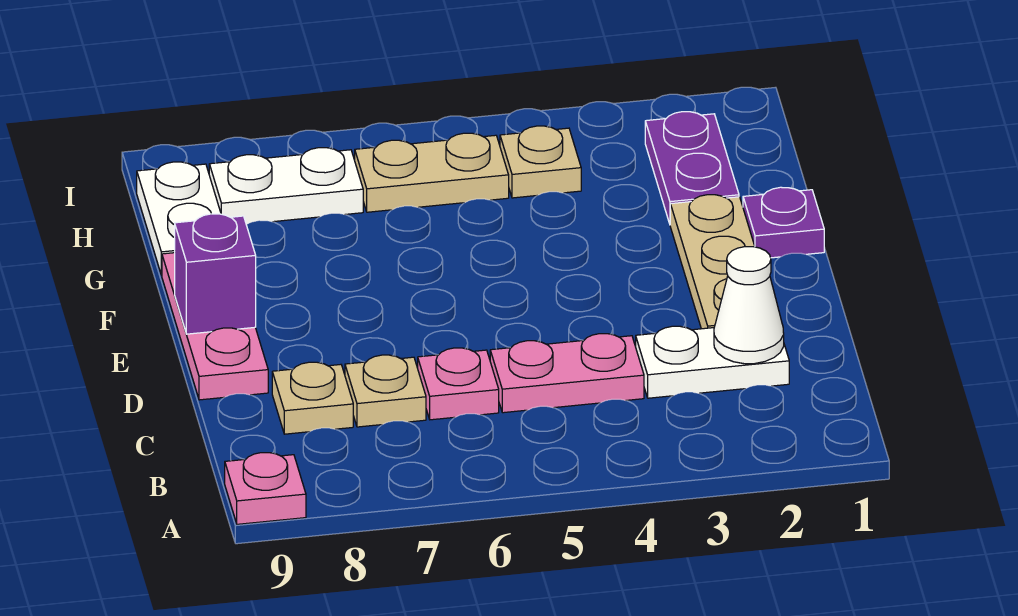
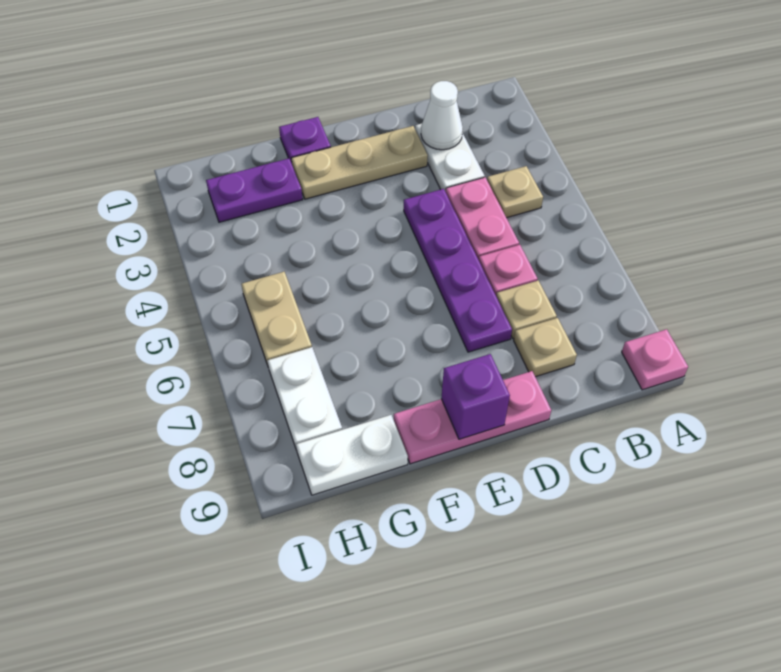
none -> purple 1x4 plate [404,189,512,352]
tan 1x1 plate [500,126,581,198] -> tan 1x1 plate moved to [487,166,543,218]

